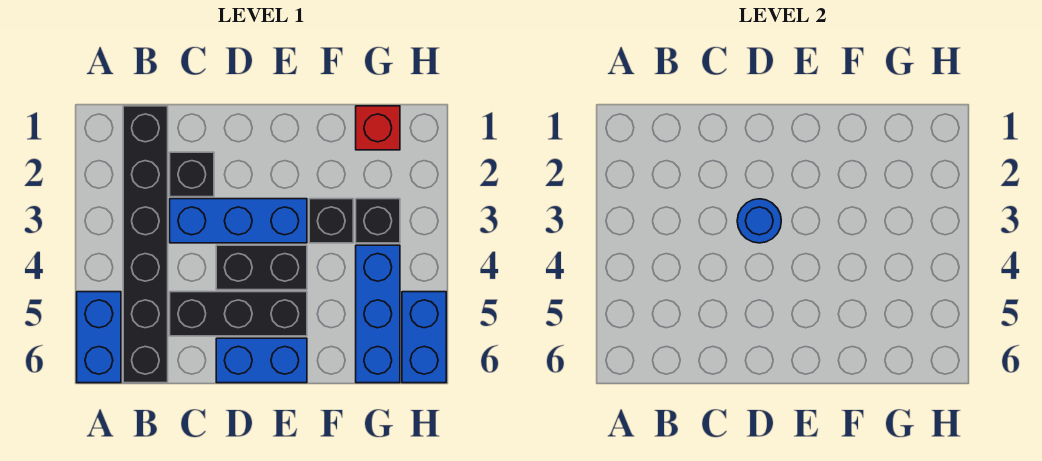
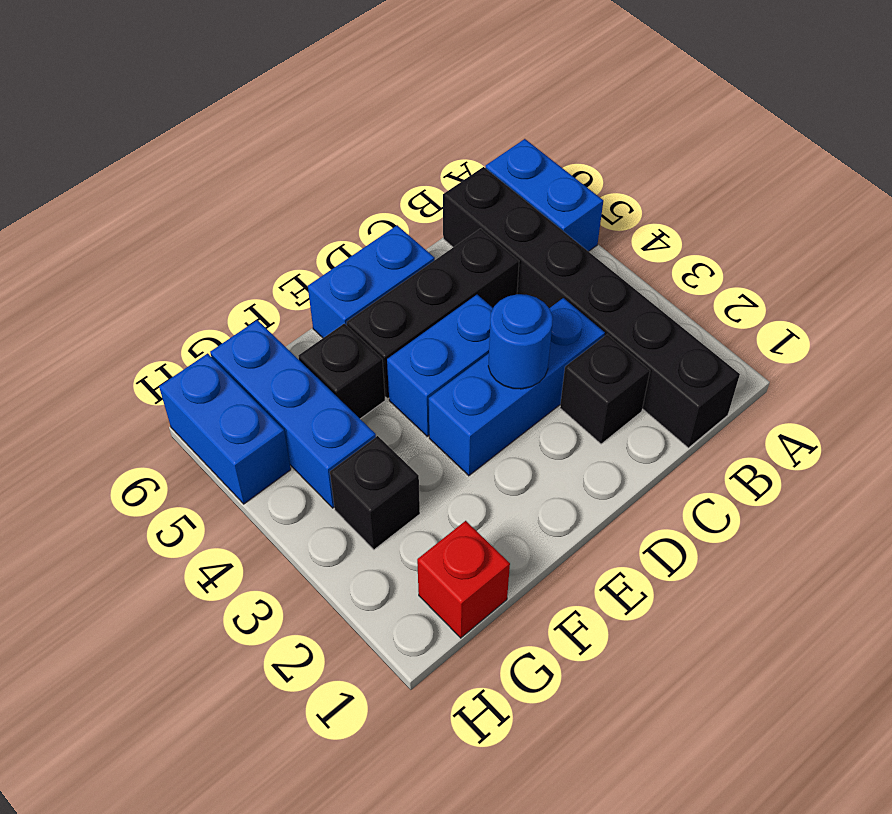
black 1x2 brick [216,245,307,290] -> blue 1x2 brick [387,295,493,436]
black 1x1 brick [309,199,353,243] -> black 1x1 brick moved to [298,324,385,419]

